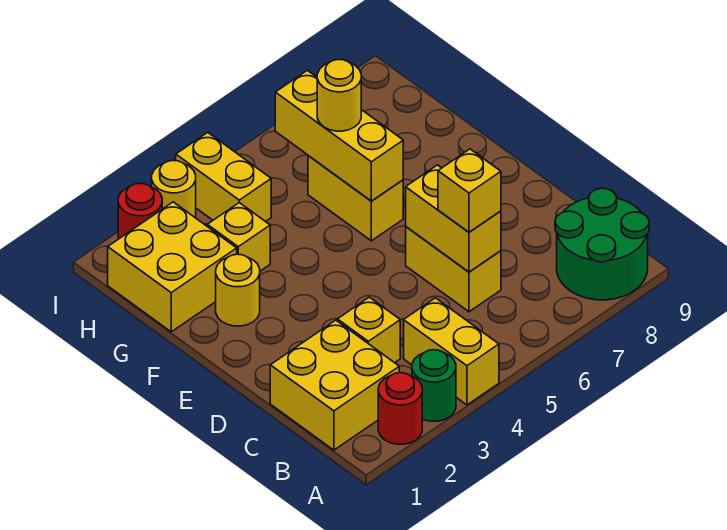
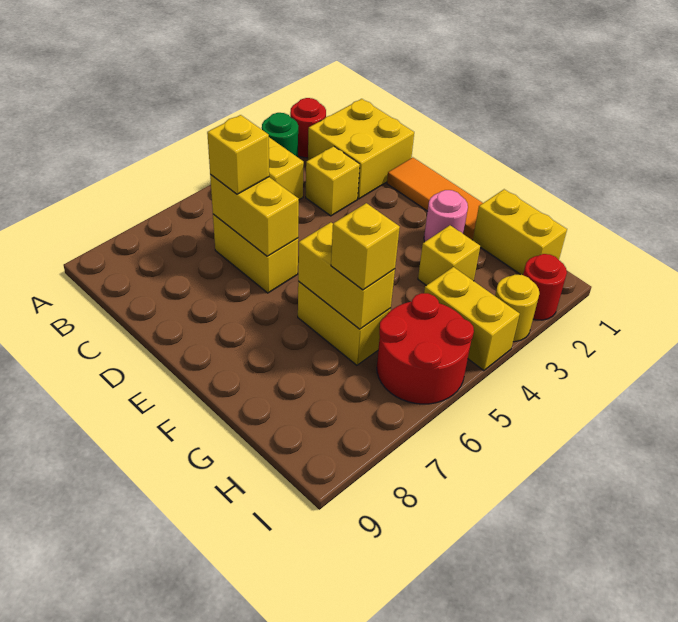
green 2x2 round brick [555,188,649,300] -> none
none -> orange 1x3 tile [387,158,483,240]
yellow 1x1 round brick [216,254,260,326] -> pink 1x1 round brick [424,190,468,242]
yellow 1x3 brick [275,70,403,201] -> yellow 1x2 brick [298,222,395,329]
yellow 2x2 brick [108,202,237,332] -> yellow 1x2 brick [473,189,567,275]
yellow 1x1 round brick [317,60,361,131] -> yellow 1x1 brick [331,203,400,290]
none -> red 2x2 round brick [377,293,474,404]

